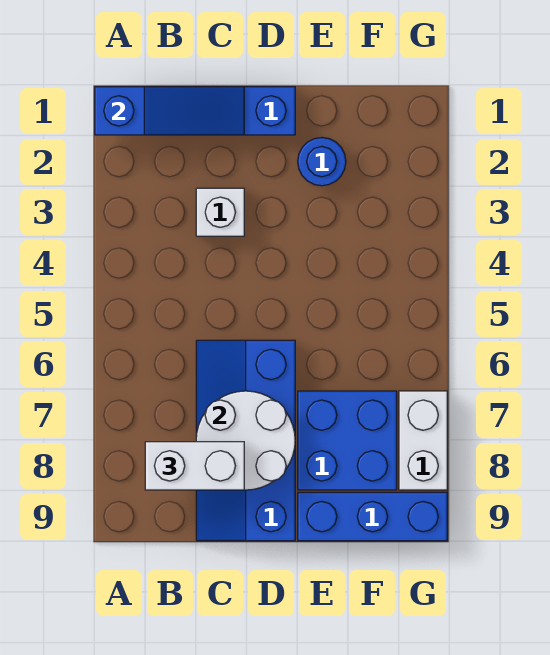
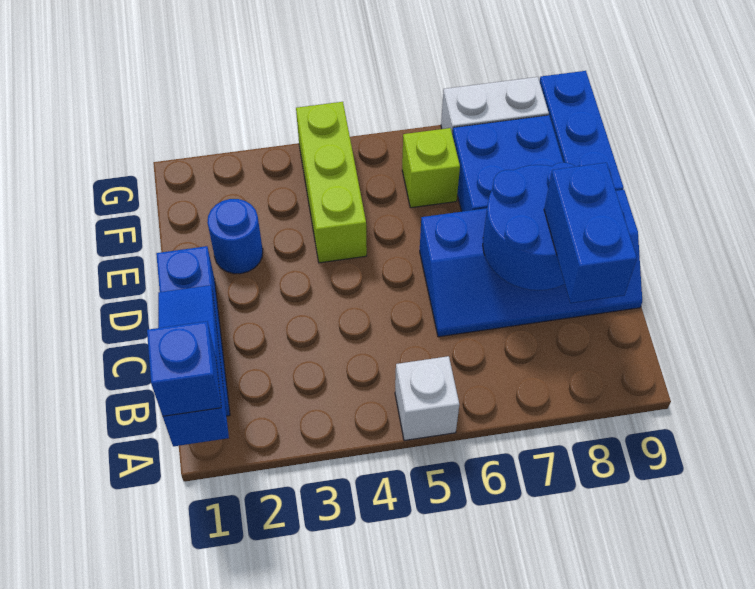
none -> blue 1x1 brick [147,321,221,416]
white 1x2 brick [145,442,244,490] -> blue 1x2 brick [544,163,637,303]
white 1x1 brick [196,188,244,236] -> white 1x1 brick moved to [395,356,459,441]
white 2x2 round brick [196,391,295,490] -> blue 2x2 round brick [483,163,575,290]
none -> lime 1x3 brick [296,102,367,263]
none -> lime 1x1 brick [402,128,460,208]

